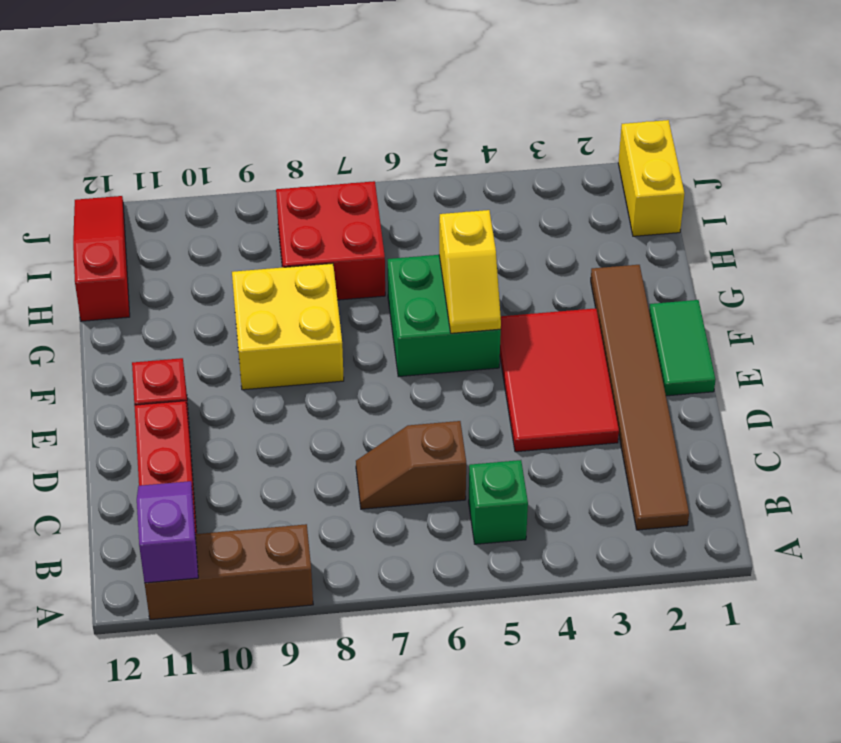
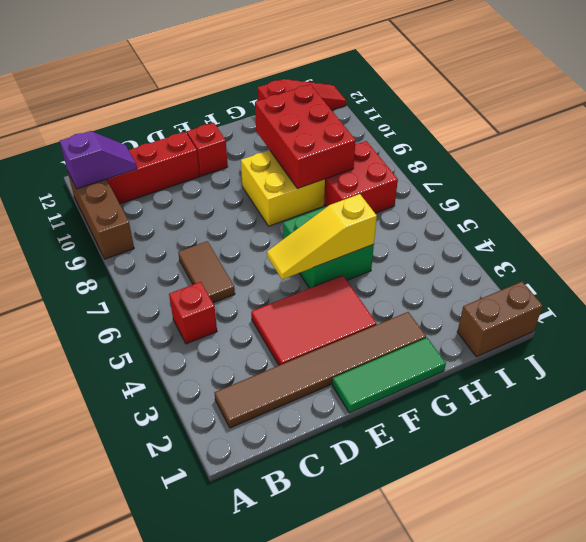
green 1x1 brick [469,460,528,544] -> red 1x1 brick [169,282,217,344]
brown 1x2 slope [356,421,466,509] -> brown 1x2 tile [178,241,235,303]
green 1x2 tile [649,300,716,396] -> green 1x3 tile [332,338,446,413]
yellow 1x2 slope [439,210,501,333] -> yellow 1x3 slope [267,194,377,279]
none -> red 2x3 brick [255,84,356,189]
yellow 1x2 brick [618,120,684,236] -> brown 1x2 brick [457,282,543,357]

